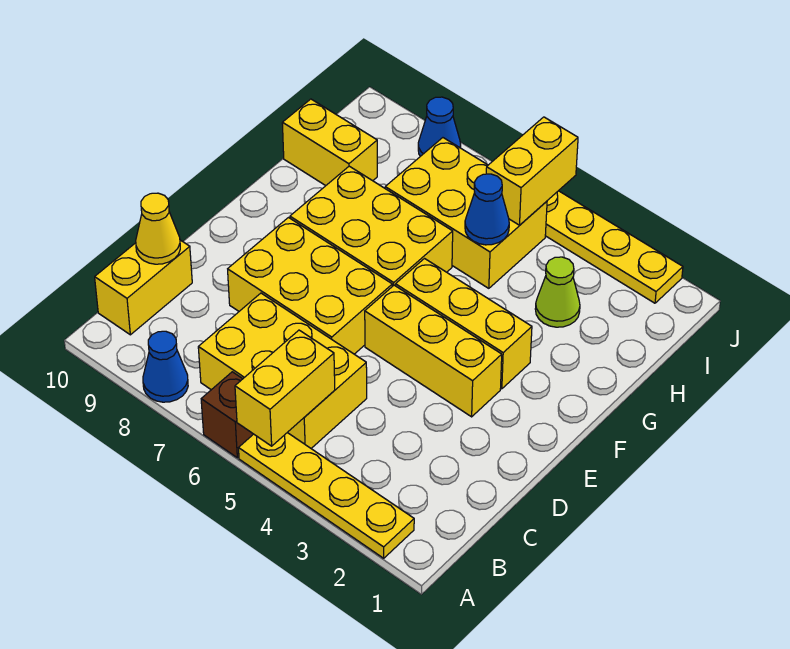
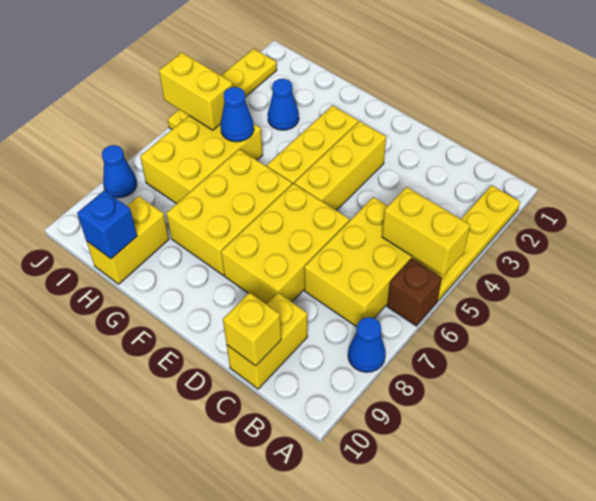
yellow 1x2 brick [95,240,192,335] -> yellow 1x2 brick turned to [227,293,308,389]
yellow 1x1 cone [136,193,180,264] -> yellow 1x1 brick [223,293,281,366]
lime 1x1 cone [535,257,580,327] -> blue 1x1 cone [268,79,299,130]
none -> blue 1x1 brick [77,190,137,259]

